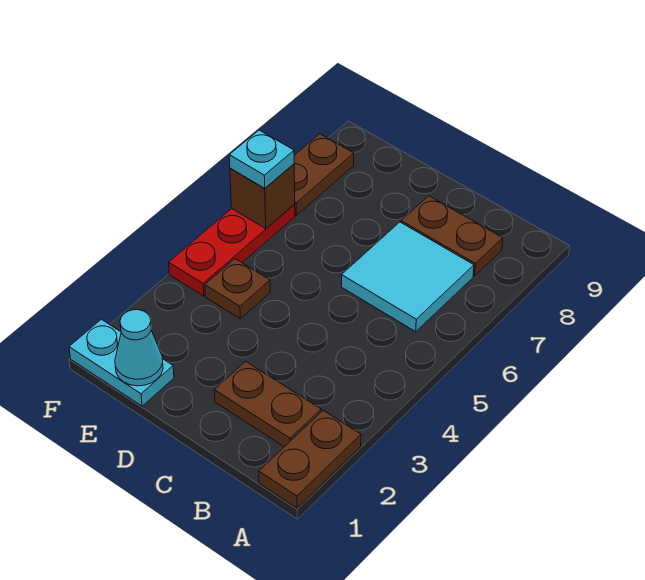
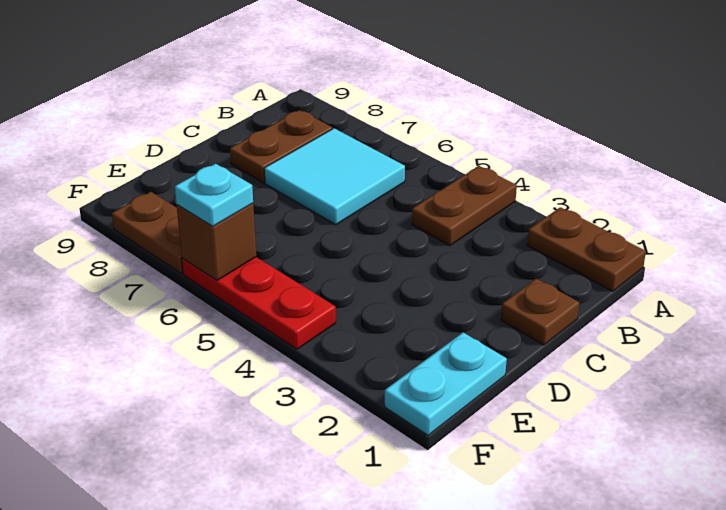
brown 1x2 plate [214,361,321,447] -> brown 1x2 plate moved to [412,166,517,246]
cyan 1x1 cone [115,310,163,386] -> none
brown 1x1 plate [205,259,270,319] -> brown 1x1 plate moved to [501,279,579,345]

